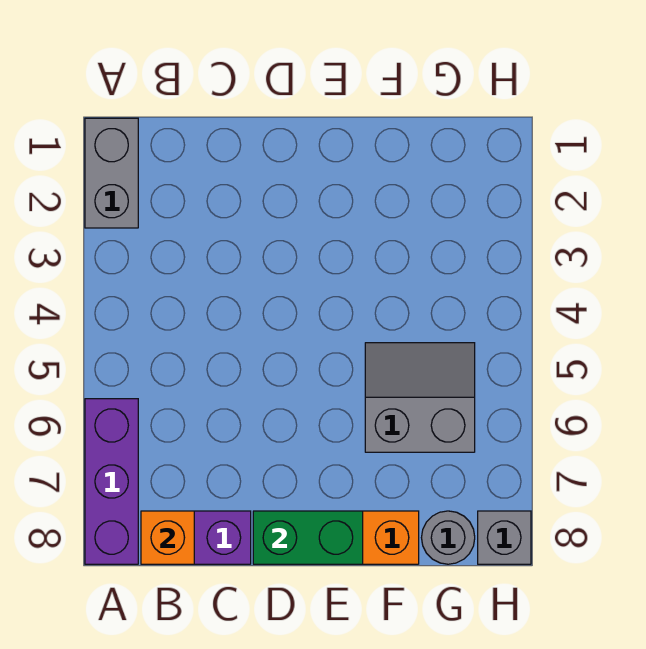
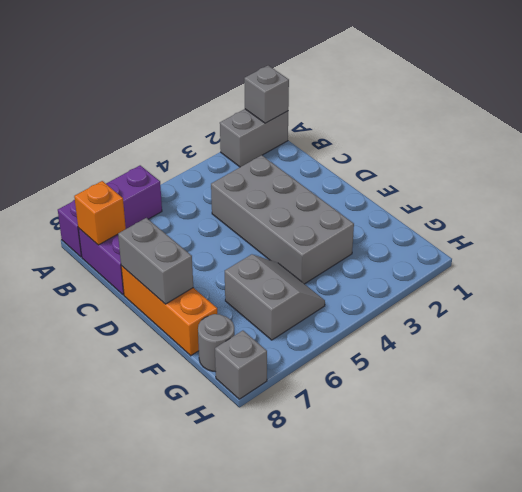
none -> grey 1x1 brick [244,65,289,123]
none -> grey 2x4 brick [211,155,354,284]
green 1x2 brick [253,511,363,564] -> grey 1x2 brick [118,218,193,304]

